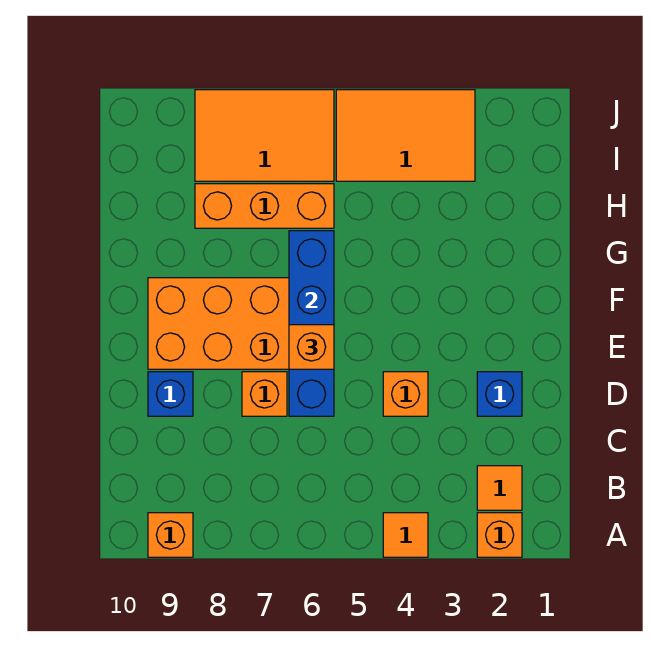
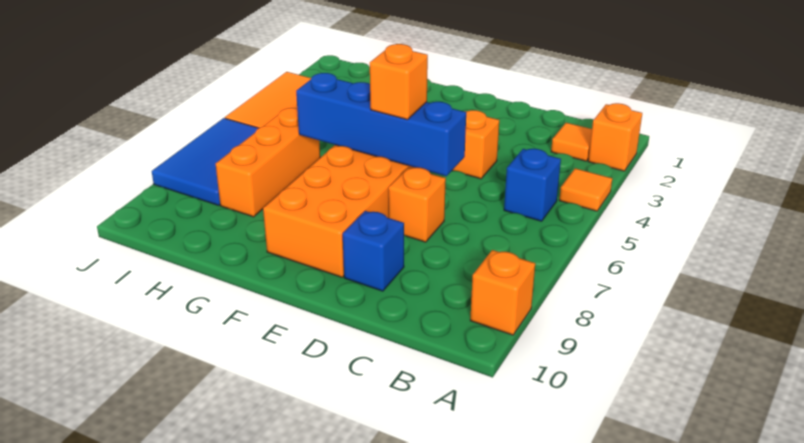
blue 1x1 brick [477,372,522,416] -> blue 1x1 brick moved to [504,149,561,221]
orange 2x3 tile [195,90,334,181] -> blue 2x3 tile [152,118,258,205]

